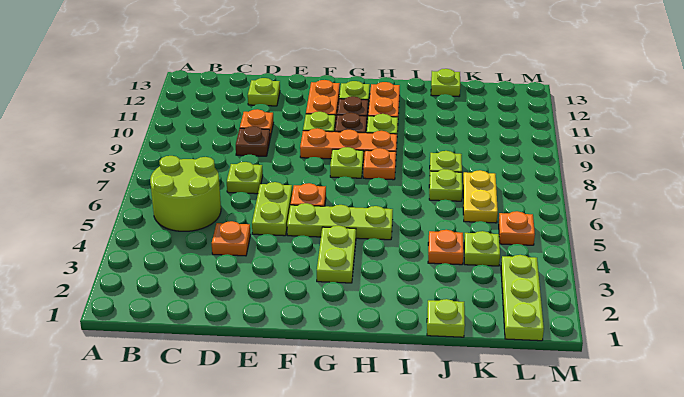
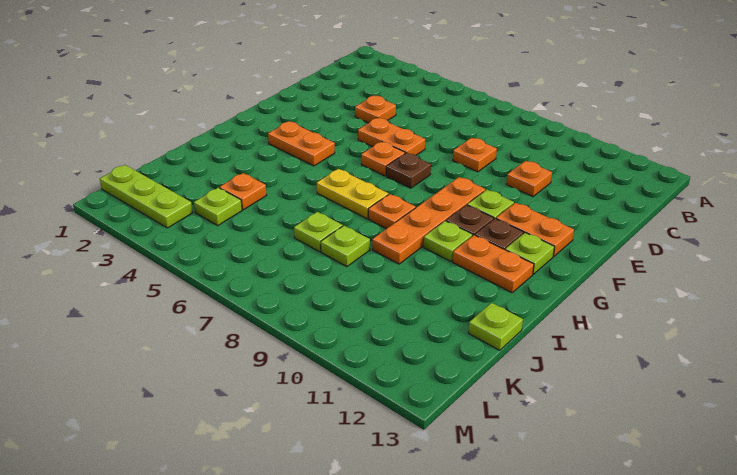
lime 2x2 round brick [150,156,221,231] -> none
lime 1x1 plate [227,162,263,194] -> none
brown 1x1 plate [236,126,270,156] -> brown 1x1 plate moved to [386,153,431,188]
lime 1x1 plate [248,78,280,106] -> none
lime 1x2 plate [252,182,292,236] -> orange 1x2 plate [358,118,425,155]
lime 1x3 plate [287,203,393,240] -> none
orange 1x3 plate [300,128,397,160] -> orange 1x4 plate [372,177,485,264]
lime 1x2 plate [317,225,356,283] -> orange 1x2 plate [268,122,335,166]
lime 1x1 plate [330,147,363,178] -> none
lime 1x1 plate [427,299,465,337] -> none
yellow 1x2 plate [463,170,498,223] -> yellow 1x2 plate moved to [317,169,389,219]
orange 1x1 plate [499,211,535,245] -> orange 1x1 plate moved to [453,138,497,172]

